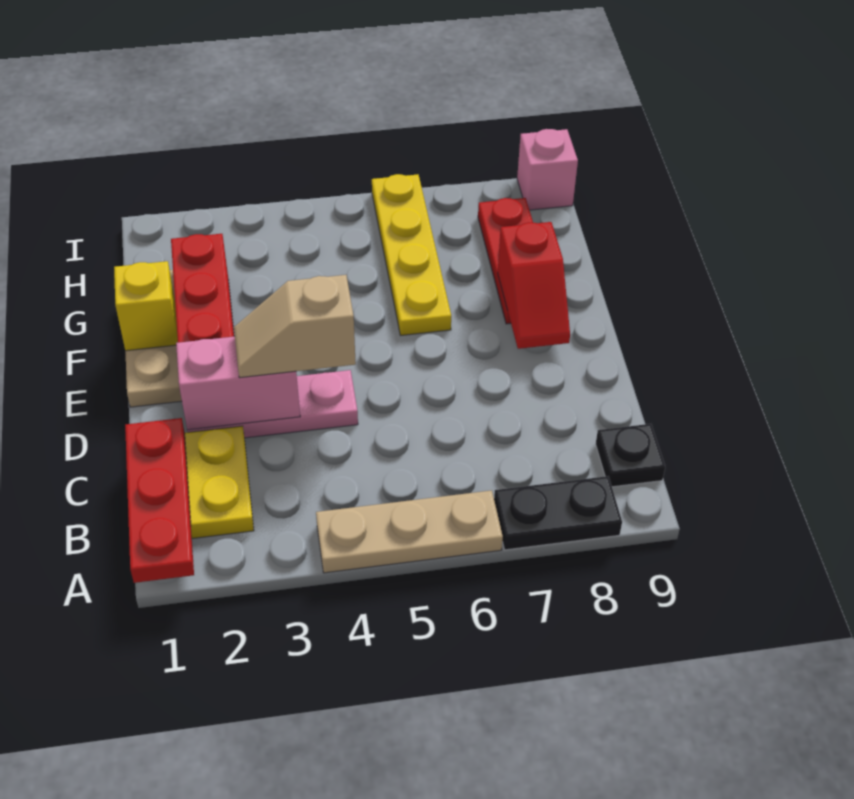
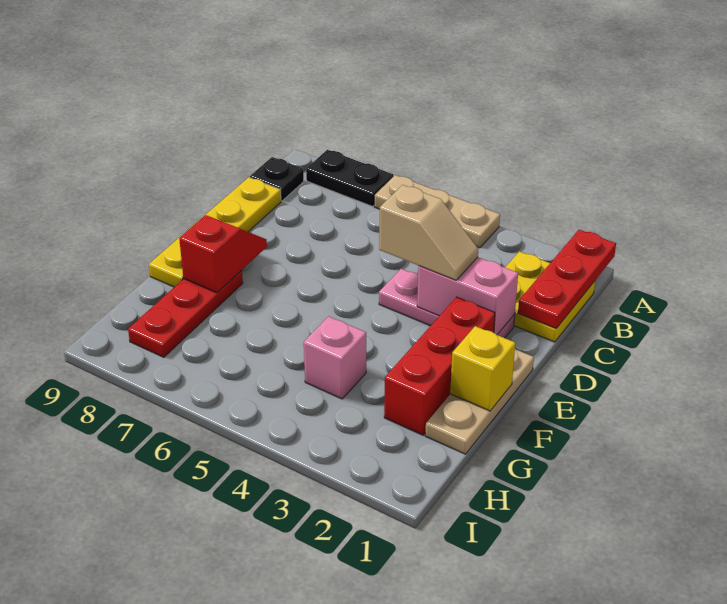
yellow 1x4 plate [372,174,451,335] -> yellow 1x4 plate moved to [149,177,281,287]
pink 1x1 brick [517,129,578,210] -> pink 1x1 brick moved to [304,316,366,399]

